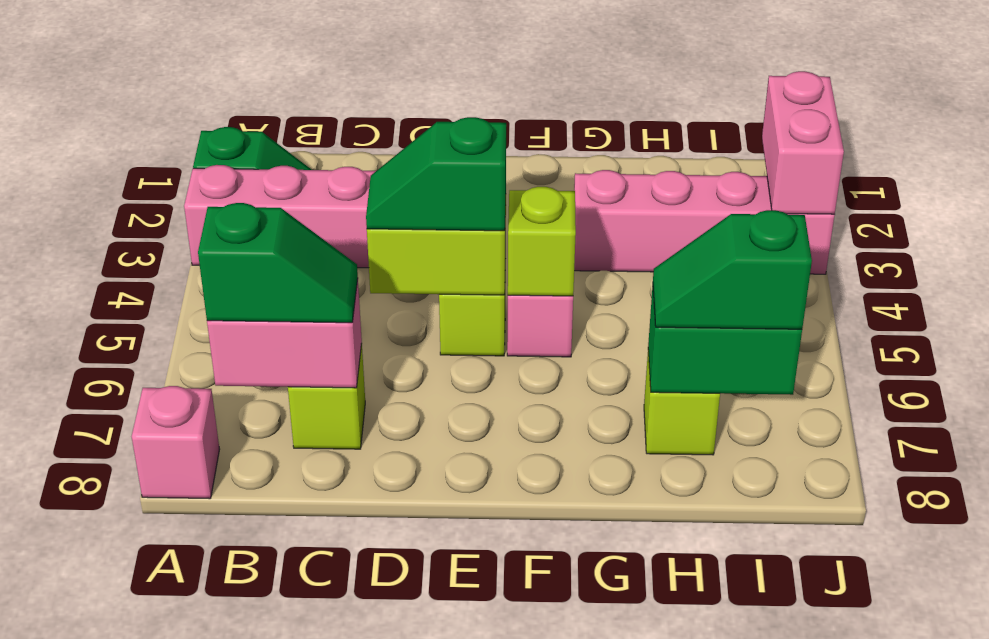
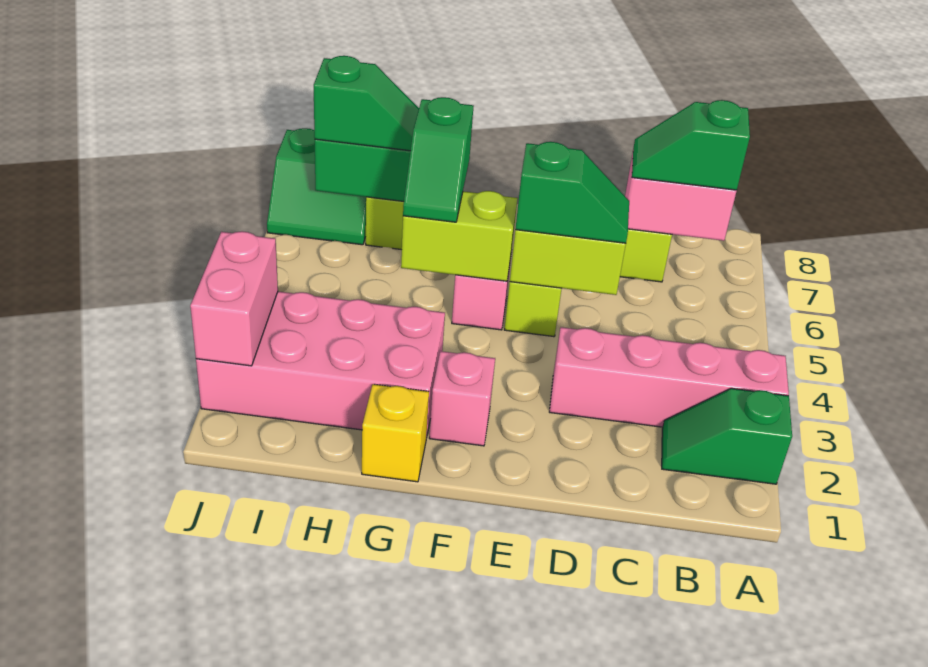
pink 1x1 brick [132,386,220,499] -> pink 1x1 brick moved to [429,351,495,446]
lime 1x1 brick [508,187,576,296] -> lime 1x2 brick [401,191,517,281]
none -> yellow 1x1 brick [362,384,429,482]
pink 1x4 brick [574,170,834,274] -> pink 2x4 brick [196,291,445,438]
none -> green 1x2 slope [403,97,473,222]
none -> green 2x2 slope [267,128,366,245]

